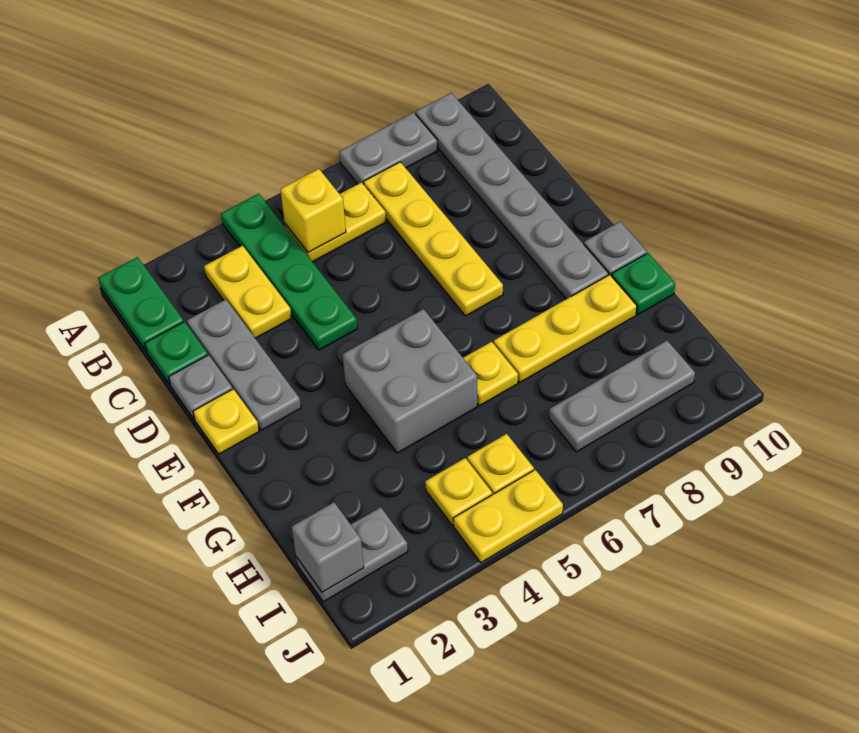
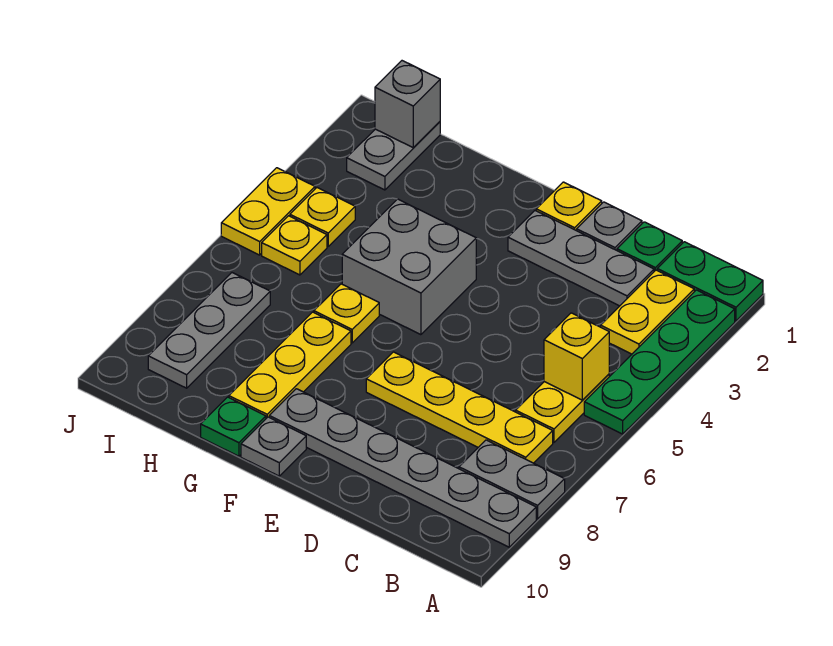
green 1x4 plate [221,194,357,350] -> green 1x4 plate turned to [584,290,735,434]
grey 1x2 plate [339,112,438,185] -> grey 1x2 plate turned to [459,440,565,519]
yellow 1x2 plate [204,246,292,338] -> yellow 1x2 plate turned to [601,270,694,354]

